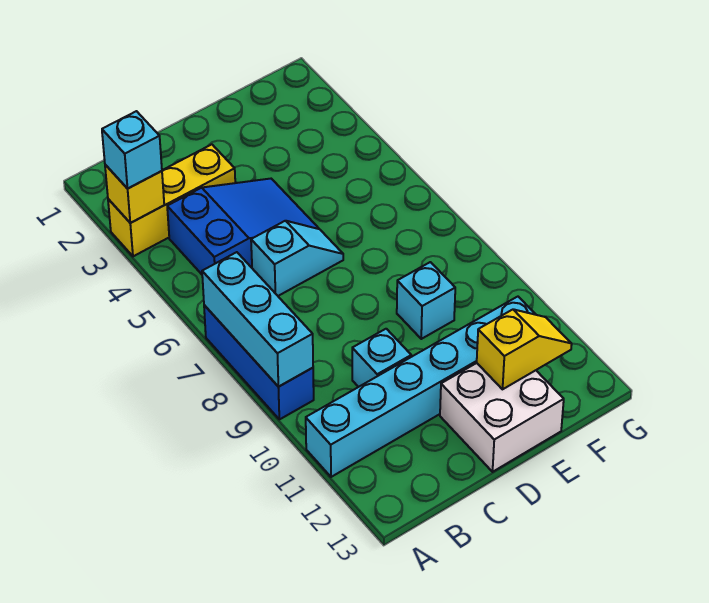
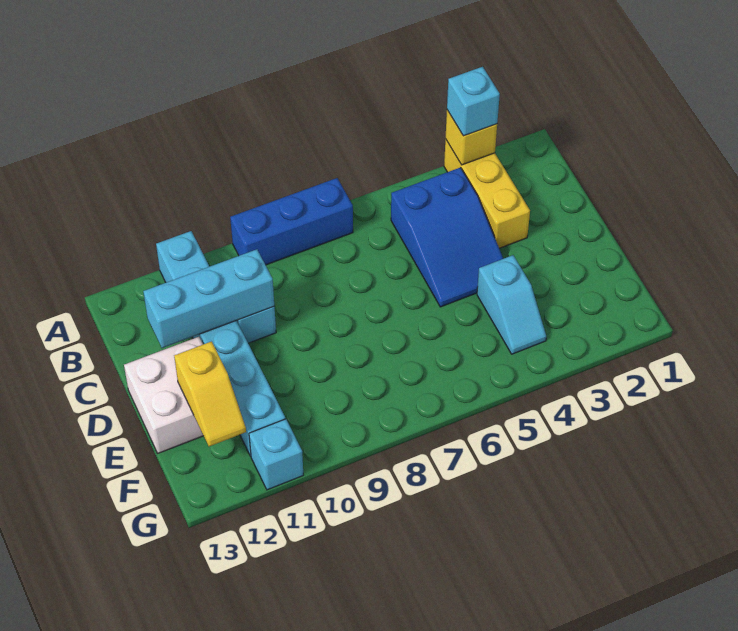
cyan 1x3 brick [202,252,313,387] -> cyan 1x3 brick moved to [143,249,274,348]
cyan 1x2 slope [251,221,343,296] -> cyan 1x2 slope moved to [477,255,546,354]
cyan 1x1 brick [397,262,455,339] -> cyan 1x1 brick moved to [249,419,303,490]

